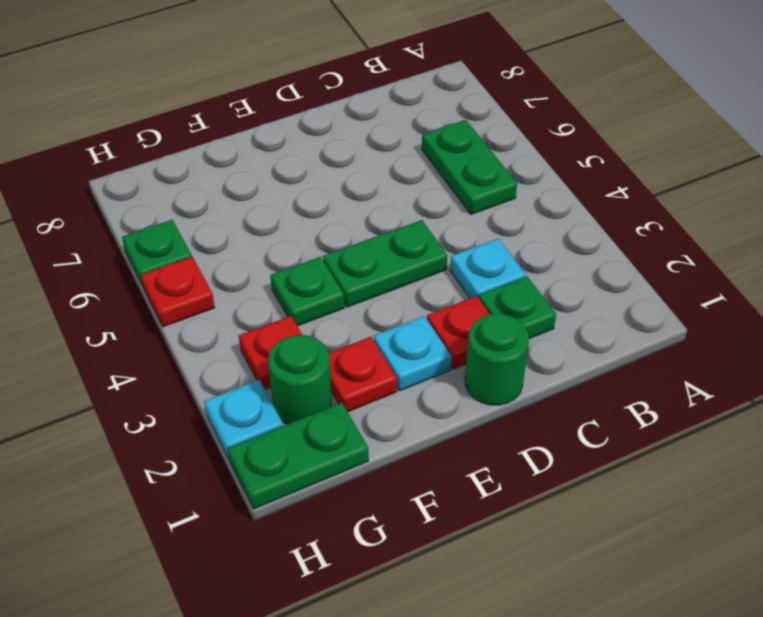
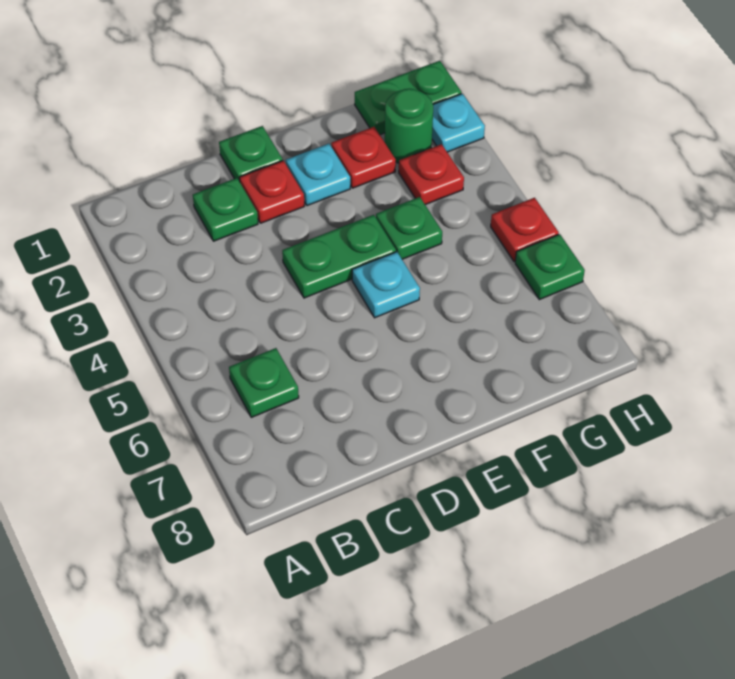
green 1x2 plate [422,120,517,214] -> green 1x1 plate [229,348,299,417]
cyan 1x1 plate [450,238,526,298] -> cyan 1x1 plate moved to [352,252,420,318]
green 1x1 round brick [465,313,529,405] -> green 1x1 plate [219,126,283,182]

